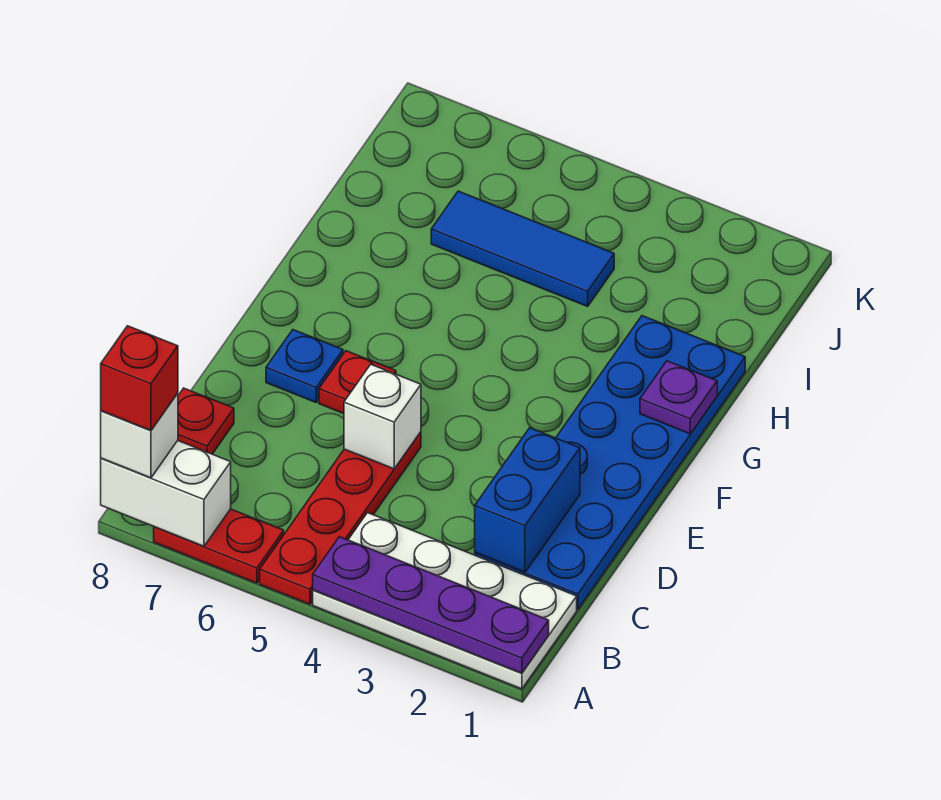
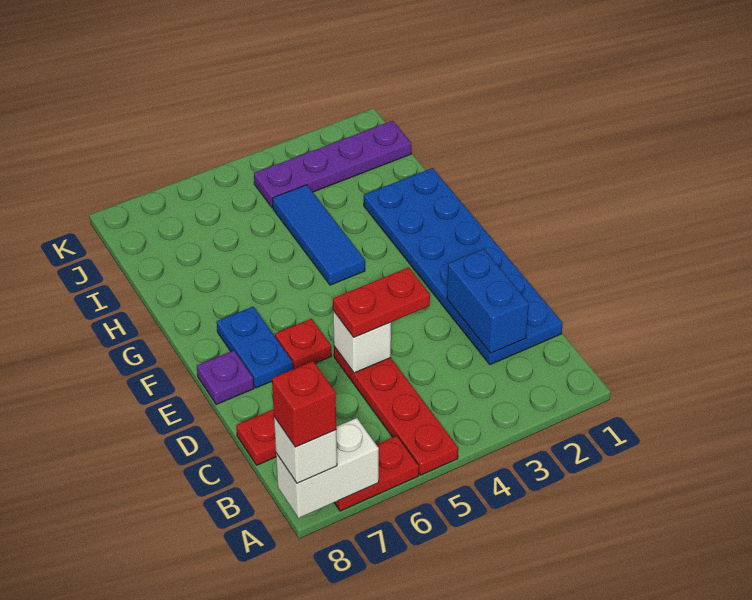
white 2x4 plate [313,513,577,689] -> none
purple 1x4 plate [313,537,549,673] -> purple 1x4 plate moved to [254,121,411,208]
none -> red 1x2 plate [333,268,430,337]
blue 1x1 plate [266,330,343,402] -> blue 1x2 plate [217,307,293,388]
purple 1x1 plate [640,361,717,434] -> purple 1x1 plate moved to [197,350,254,405]
blue 1x3 tile [431,191,614,306] -> blue 1x3 tile turned to [272,185,365,285]

